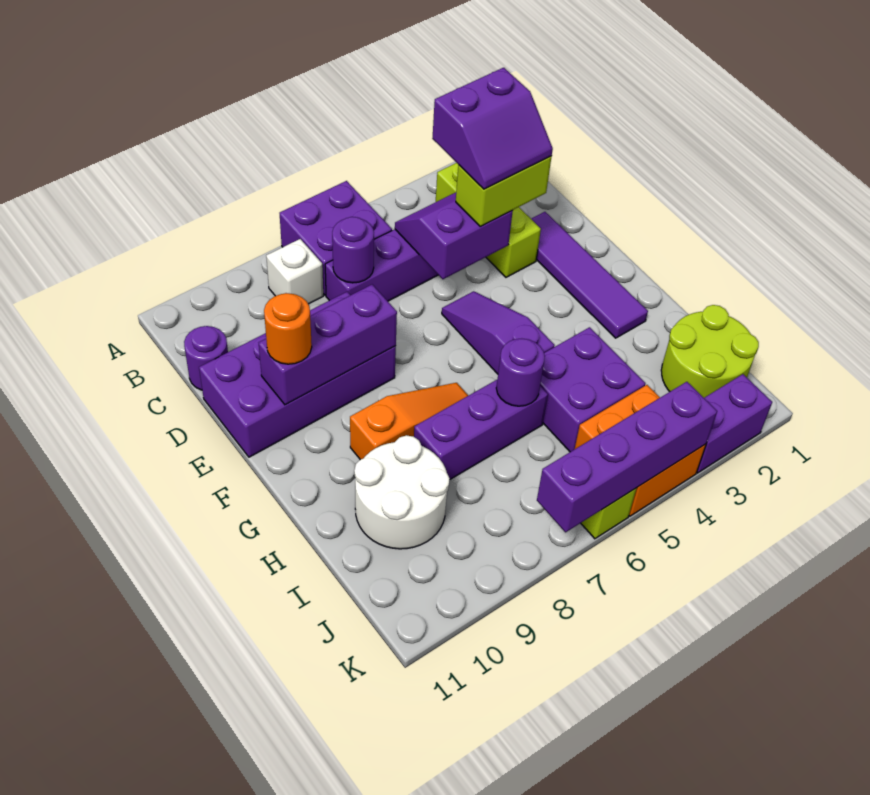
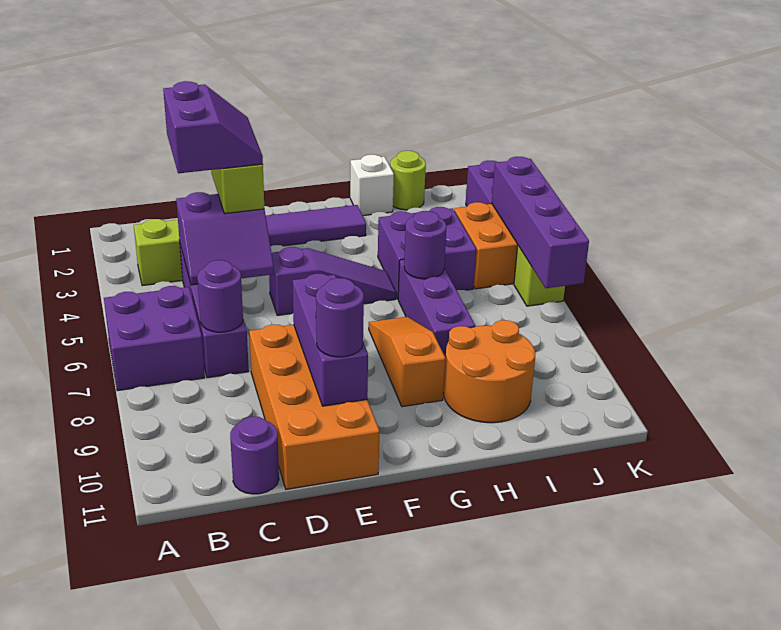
white 1x1 brick [266,239,323,304] -> white 1x1 brick moved to [350,155,394,216]
purple 2x2 slope [395,193,513,279] -> purple 2x2 slope turned to [176,192,274,285]
purple 2x4 brick [199,292,396,457] -> orange 2x4 brick [249,324,379,489]
purple 1x3 slope [442,291,555,374] -> purple 1x3 slope turned to [269,247,396,315]
orange 1x1 round brick [264,293,312,364] -> purple 1x1 round brick [316,278,364,357]
white 2x2 round brick [354,435,450,549] -> orange 2x2 round brick [444,320,536,423]
lime 2x2 round brick [661,305,759,398] -> lime 1x1 round brick [390,151,426,210]

